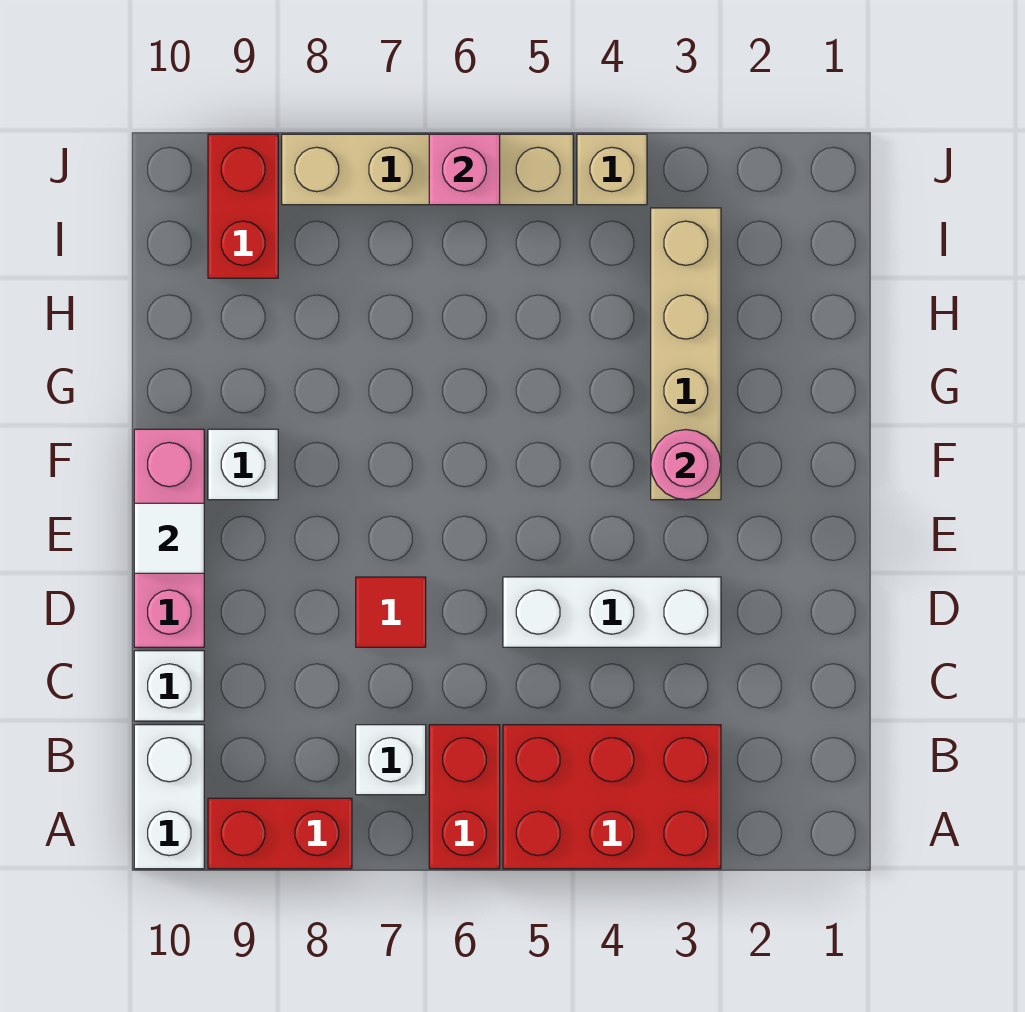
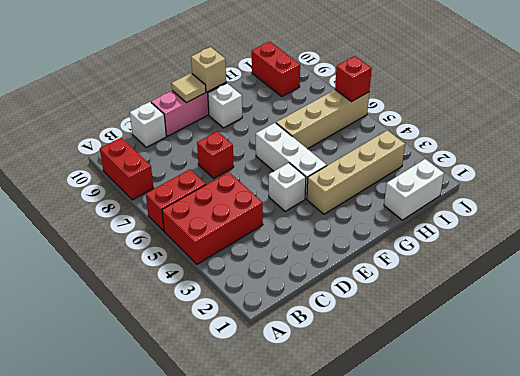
red 2x3 brick [503,725,721,869] -> red 2x3 brick turned to [162,172,263,264]
white 1x2 brick [134,725,204,869] -> white 1x2 brick moved to [384,159,444,220]
white 1x1 brick [356,725,426,795] -> white 1x1 brick moved to [269,163,306,211]
white 1x3 brick [503,577,721,647] -> white 1x3 brick moved to [256,123,327,199]
red 1x1 tile [356,577,426,647] -> red 1x1 brick [197,131,234,178]
white 1x1 tile [134,503,204,573] -> tan 1x1 tile [171,73,206,103]
pink 1x1 round brick [651,430,721,500] -> none
red 1x2 brick [208,134,278,278] -> red 1x2 brick turned to [252,42,300,96]
tan 1x1 brick [577,134,647,205] -> tan 1x1 brick moved to [191,47,226,92]
tan 1x4 brick [282,134,573,205] -> tan 1x4 brick turned to [276,90,369,149]
pink 1x1 brick [429,134,500,205] -> red 1x1 brick [335,56,372,102]

